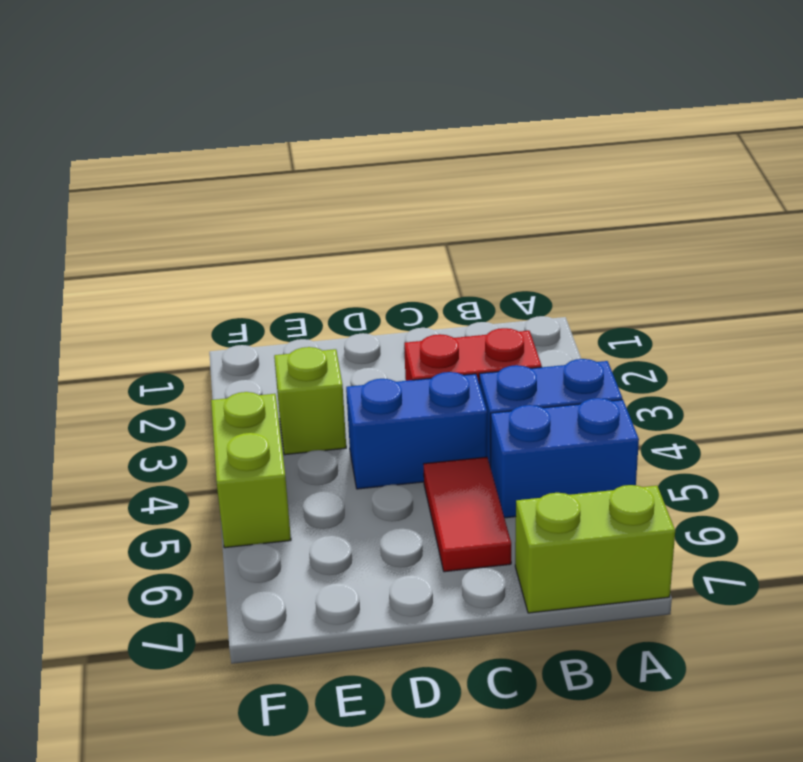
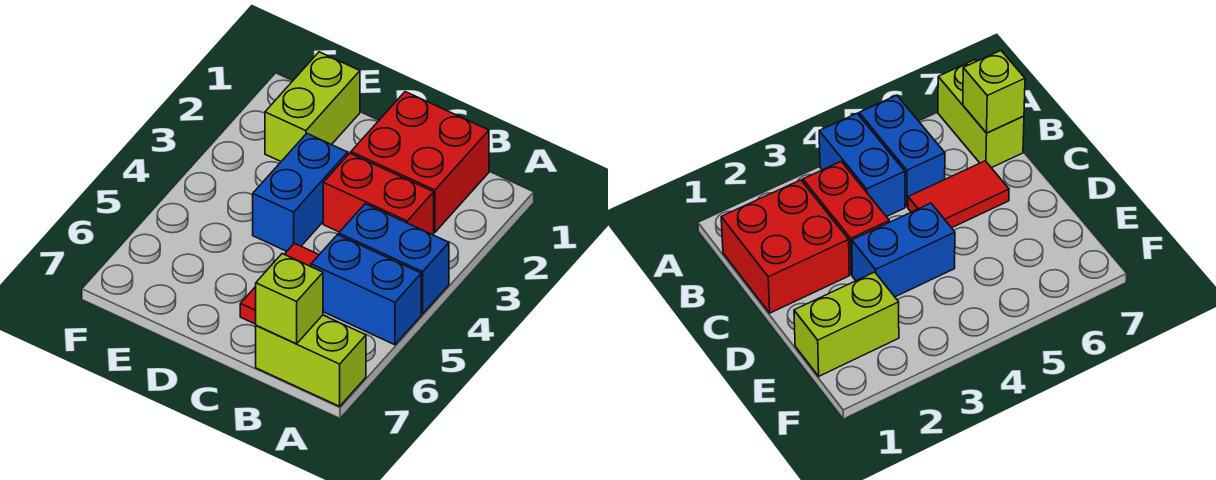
none -> red 2x2 brick [351,92,489,232]
blue 1x2 brick [346,372,487,489] -> blue 1x2 brick turned to [253,133,348,251]
lime 1x1 brick [274,347,346,455] -> lime 1x1 brick moved to [256,254,323,344]
lime 1x2 brick [211,392,291,548] -> lime 1x2 brick moved to [265,52,360,161]

